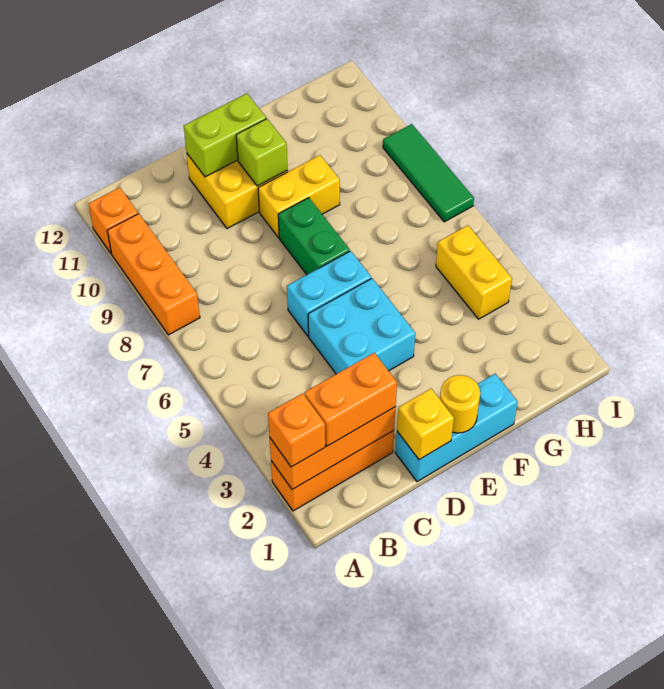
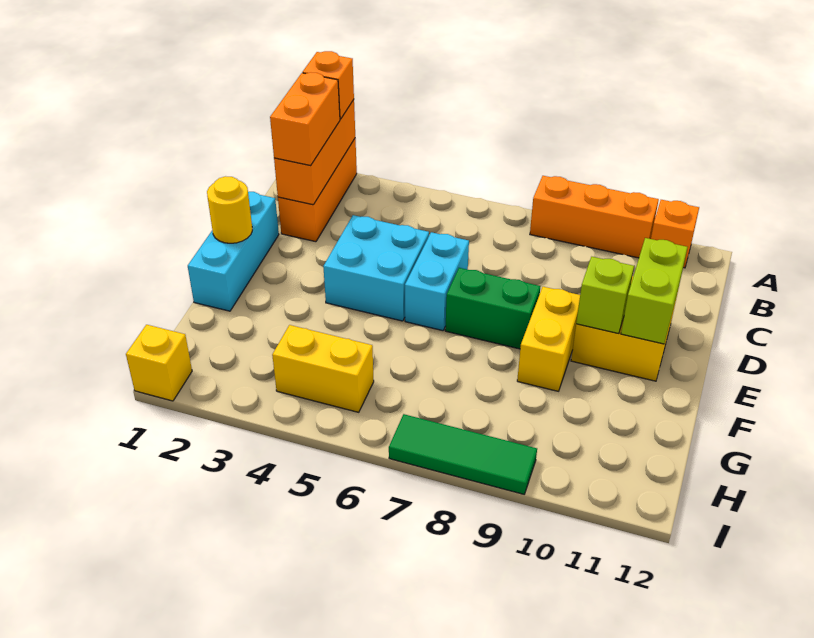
yellow 1x1 brick [397,389,454,460] -> yellow 1x1 brick moved to [126,325,192,401]

